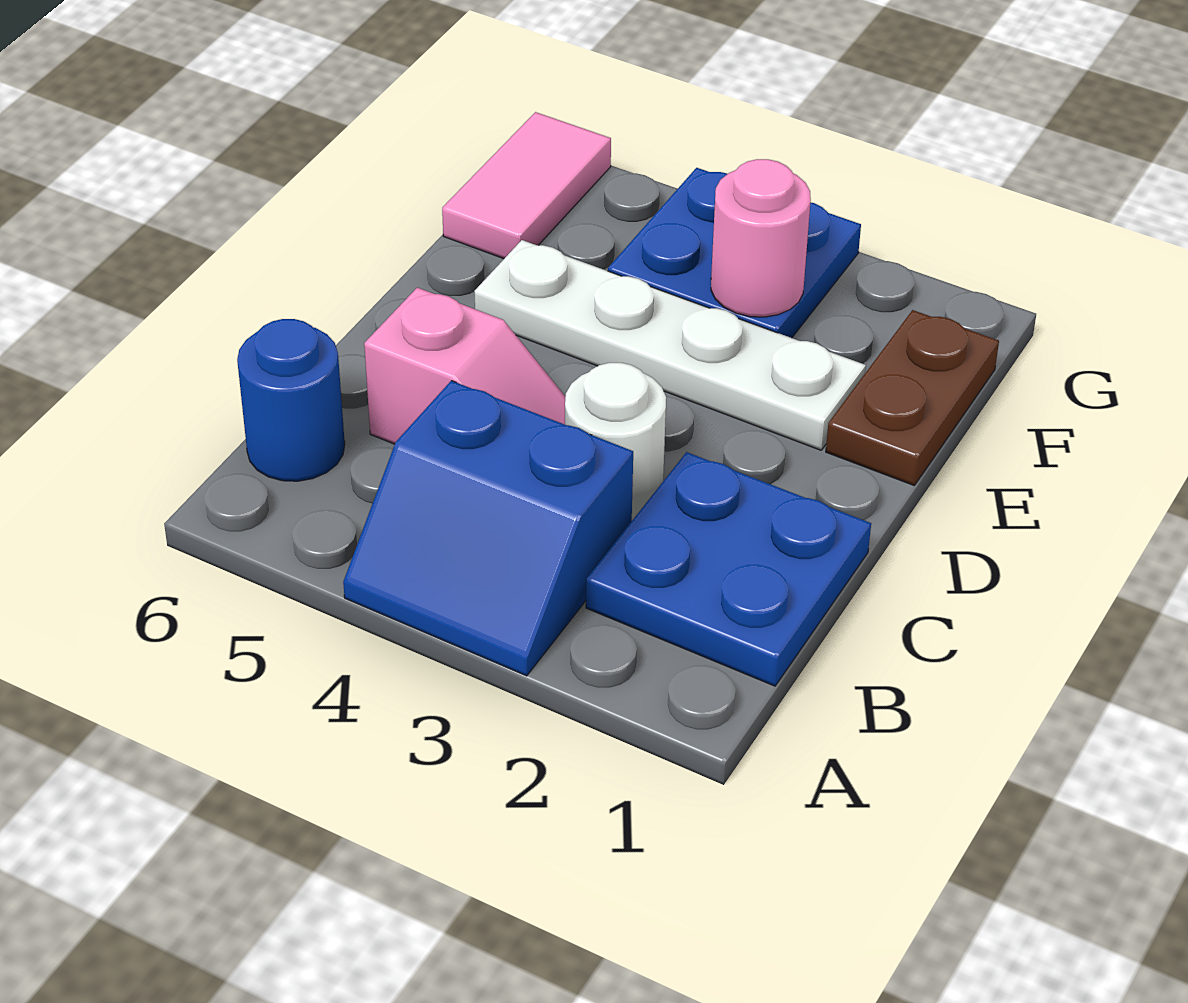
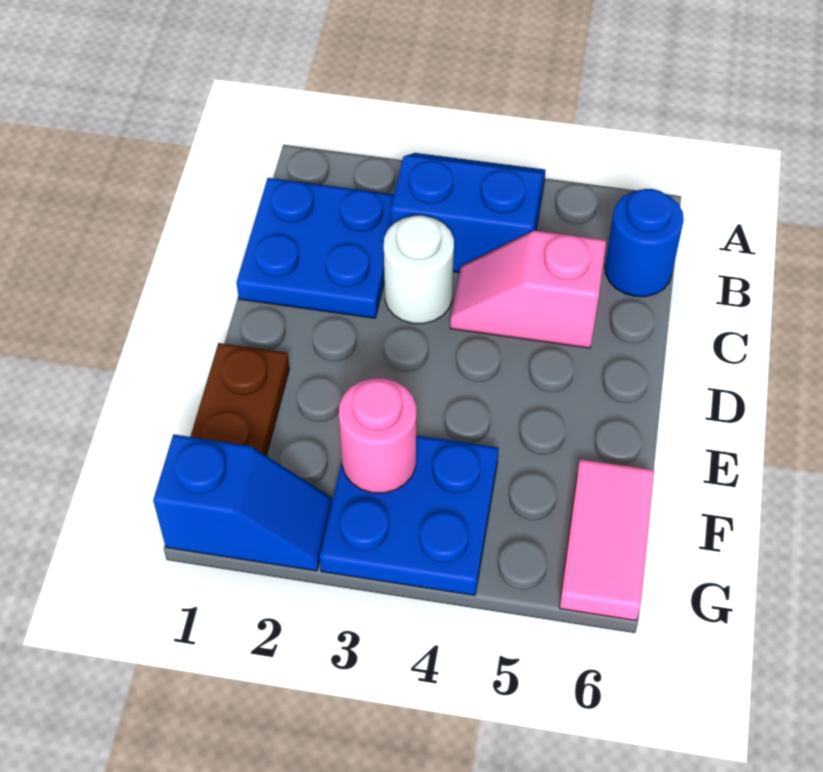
white 1x4 plate [474,240,866,450] -> none
none -> blue 1x2 slope [153,434,332,571]

